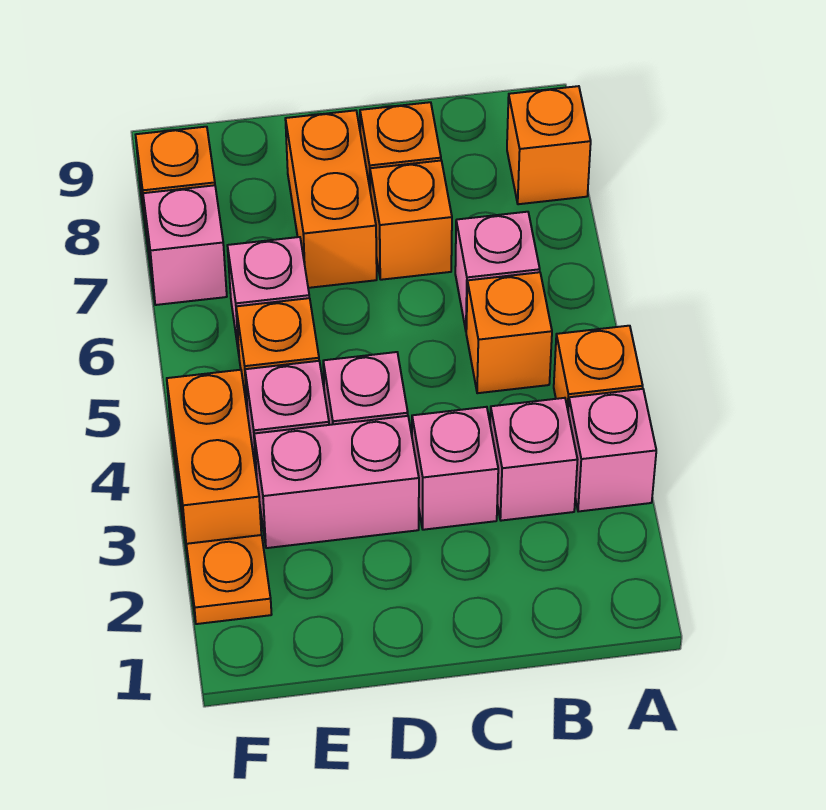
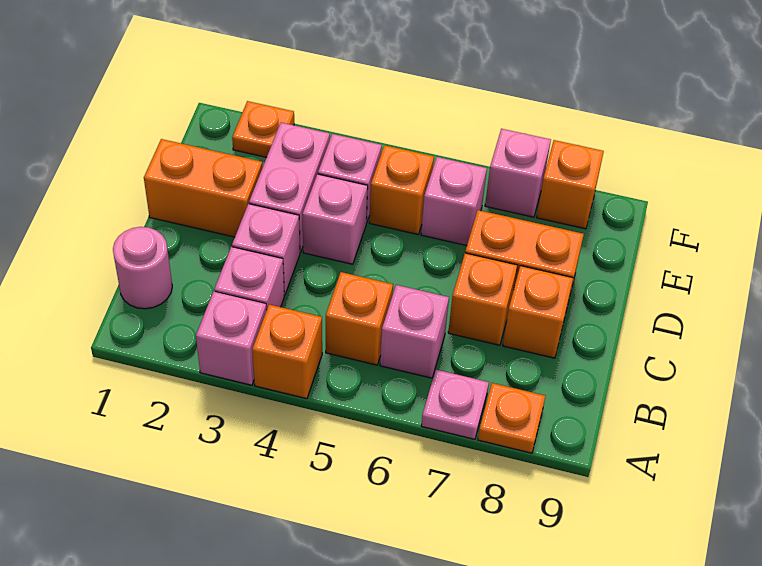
none -> pink 1x1 plate [421,370,489,439]
orange 1x1 brick [507,86,591,204] -> orange 1x1 plate [478,383,545,453]
none -> pink 1x1 round brick [113,227,172,309]
orange 1x2 brick [167,370,261,550] -> orange 1x2 brick moved to [144,139,263,237]

